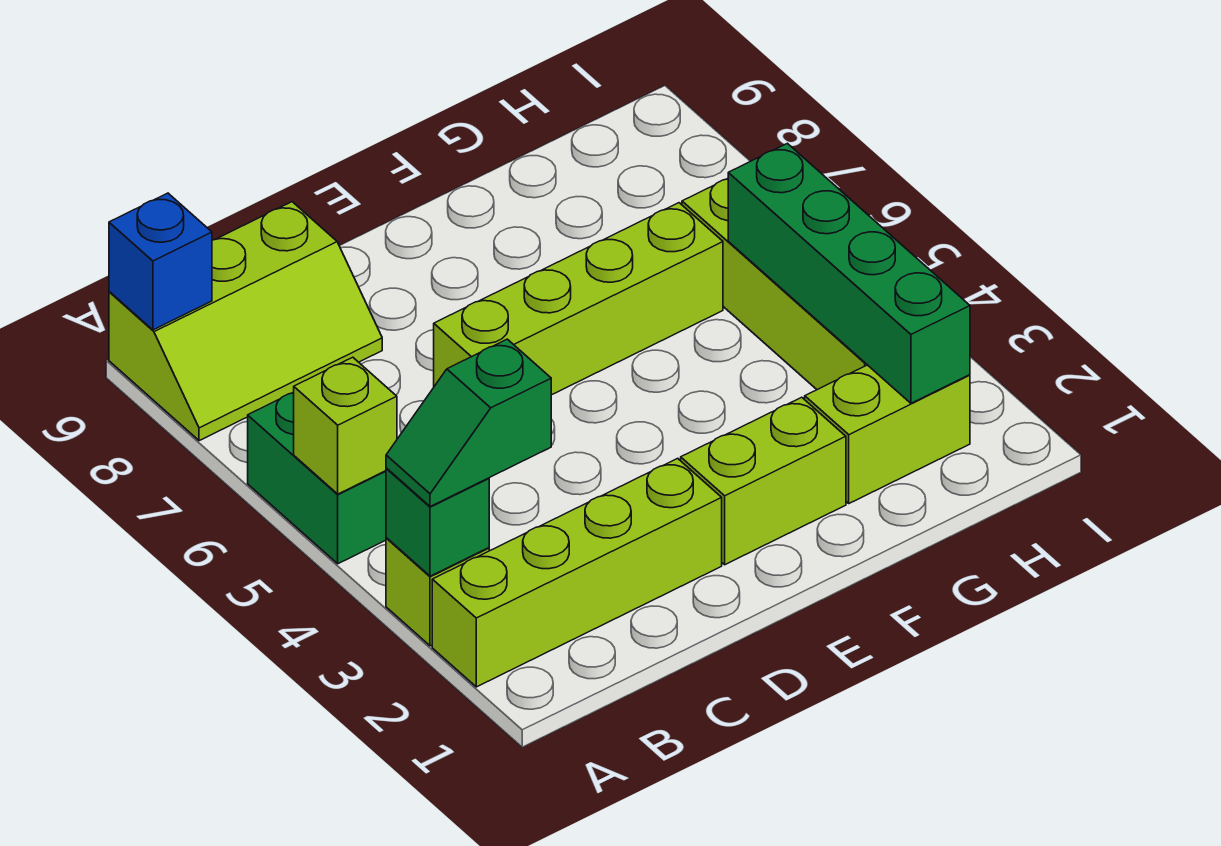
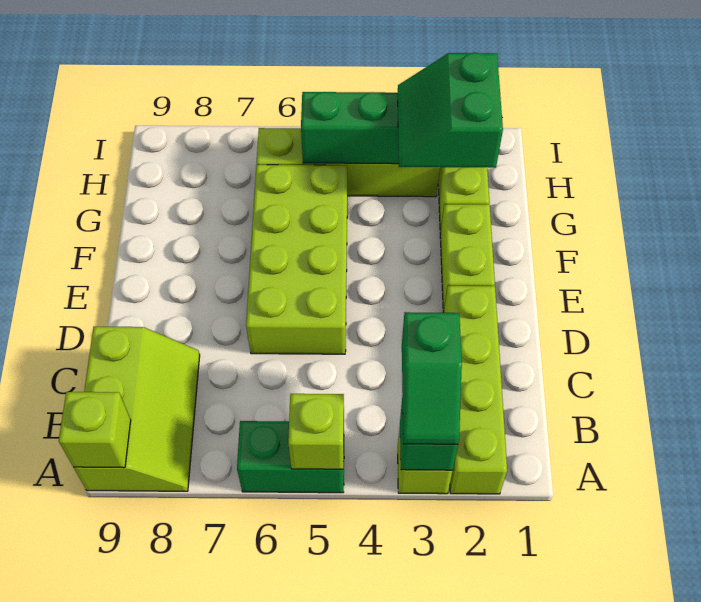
blue 1x1 brick [109,193,212,330] -> lime 1x1 brick [59,392,131,468]
lime 1x4 brick [434,203,723,395] -> lime 2x4 brick [246,165,347,354]
none -> green 2x2 slope [398,52,503,168]

